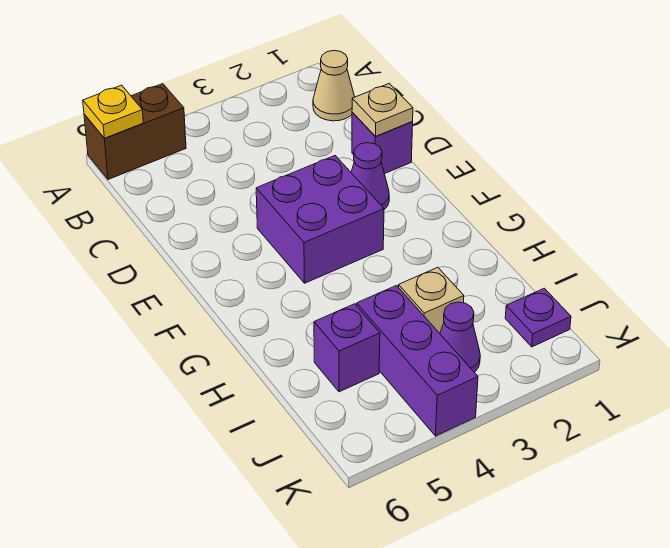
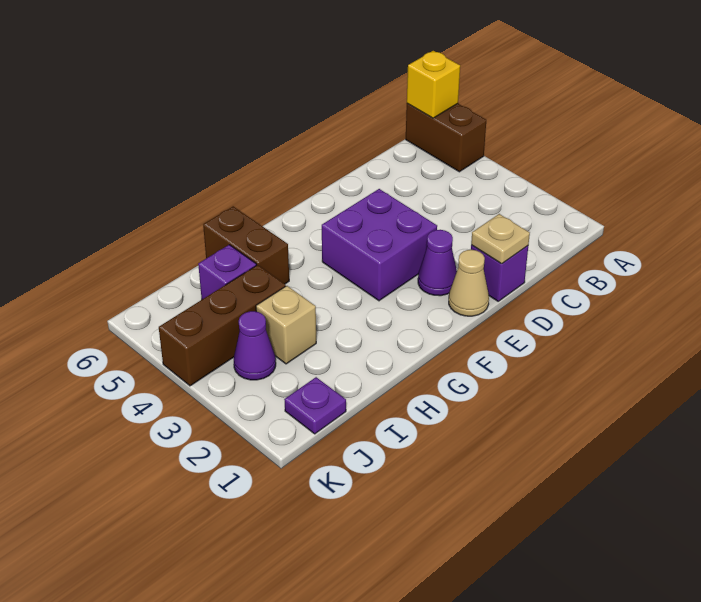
yellow 1x1 plate [83,85,143,138] -> yellow 1x1 brick [407,51,460,118]
tan 1x1 cone [313,51,355,121] -> tan 1x1 cone moved to [449,250,489,316]
none -> brown 1x2 brick [203,206,289,284]
purple 1x3 brick [357,286,478,436] -> brown 1x3 brick [159,265,286,386]

